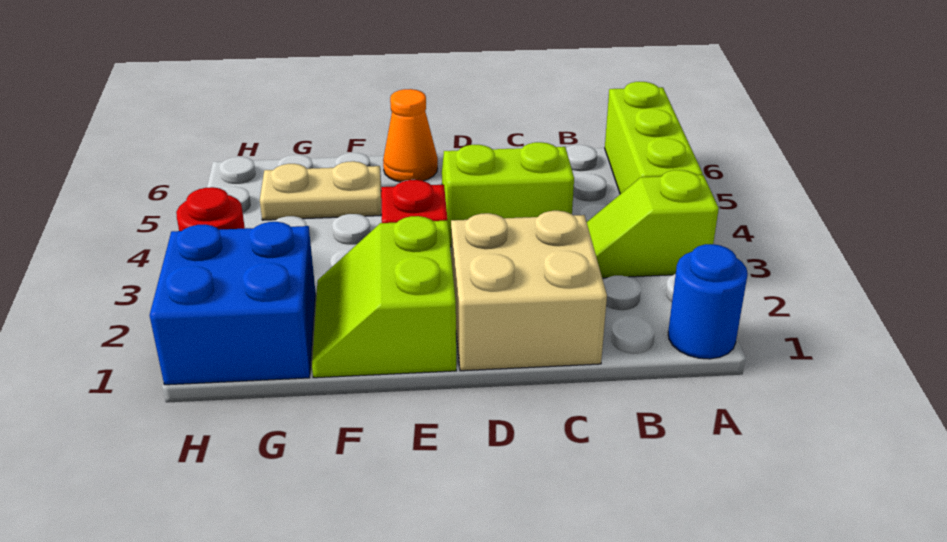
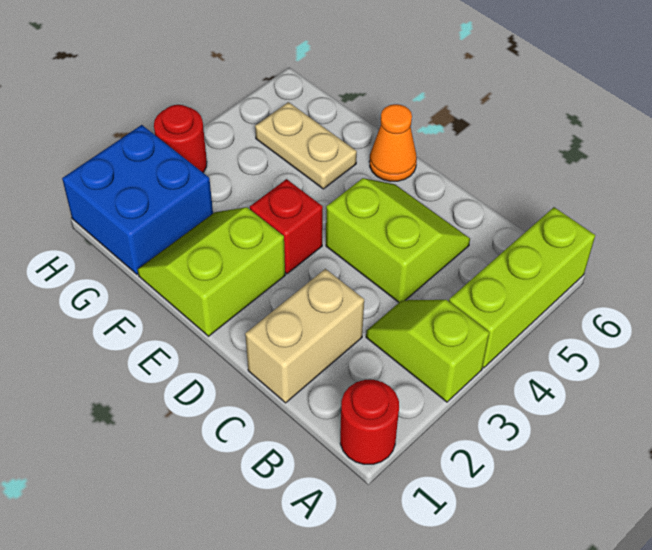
blue 1x1 round brick [668,244,748,359] -> red 1x1 round brick [340,380,399,464]
tan 2x2 brick [451,211,607,371] -> tan 1x2 brick [245,269,364,403]

